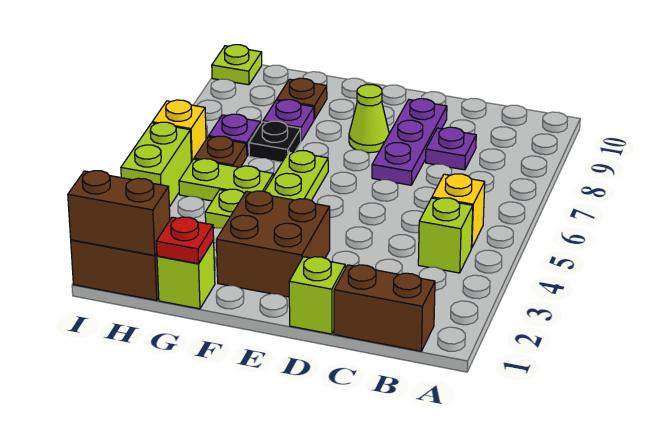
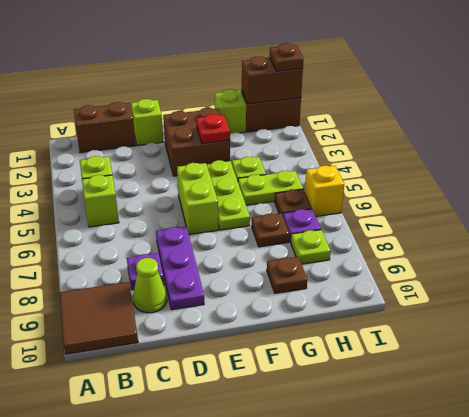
none -> brown 2x2 tile [60,282,138,354]
yellow 1x1 brick [432,174,485,248] -> lime 1x1 brick [82,175,119,227]
lime 1x1 cone [349,84,389,153] -> lime 1x1 cone moved to [133,258,167,313]
red 1x1 plate [156,217,214,264] -> red 1x1 plate moved to [196,114,230,144]
black 1x1 plate [249,121,301,162] -> brown 1x1 plate [252,213,289,247]
purple 1x1 plate [263,100,314,141] -> none
none -> brown 1x1 plate [270,43,304,71]
lime 1x2 brick [121,122,191,207] -> lime 1x2 brick moved to [177,163,219,234]
lime 1x1 plate [212,45,262,85] -> lime 1x1 plate moved to [291,230,331,264]

